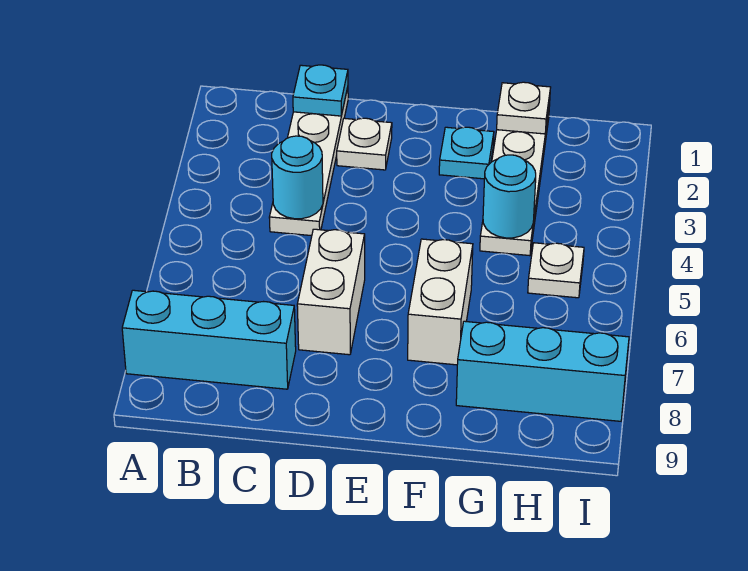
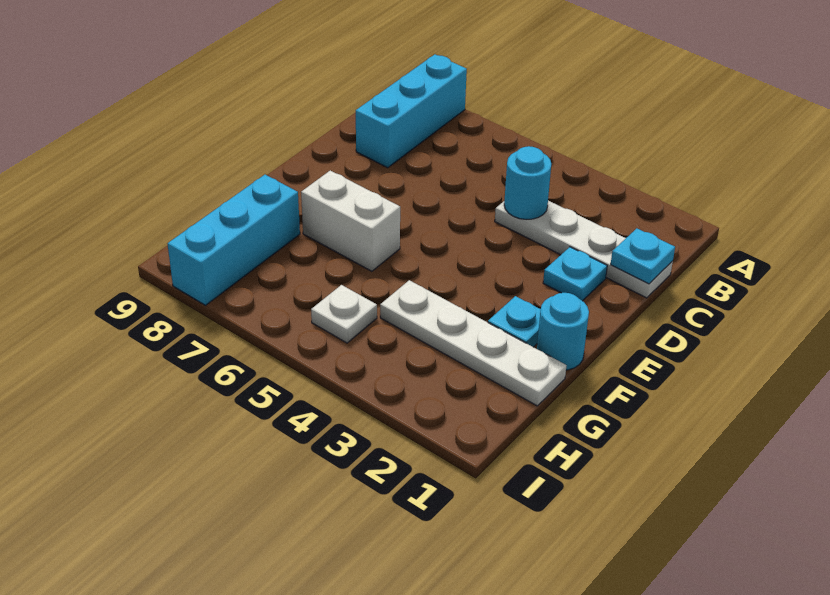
white 1x1 plate [337,118,392,170] -> cyan 1x1 plate [543,247,607,301]
white 1x2 brick [297,229,365,355] -> none
white 1x1 plate [497,82,551,134] -> none
cyan 1x1 round brick [483,155,536,238] -> cyan 1x1 round brick moved to [537,293,589,370]

